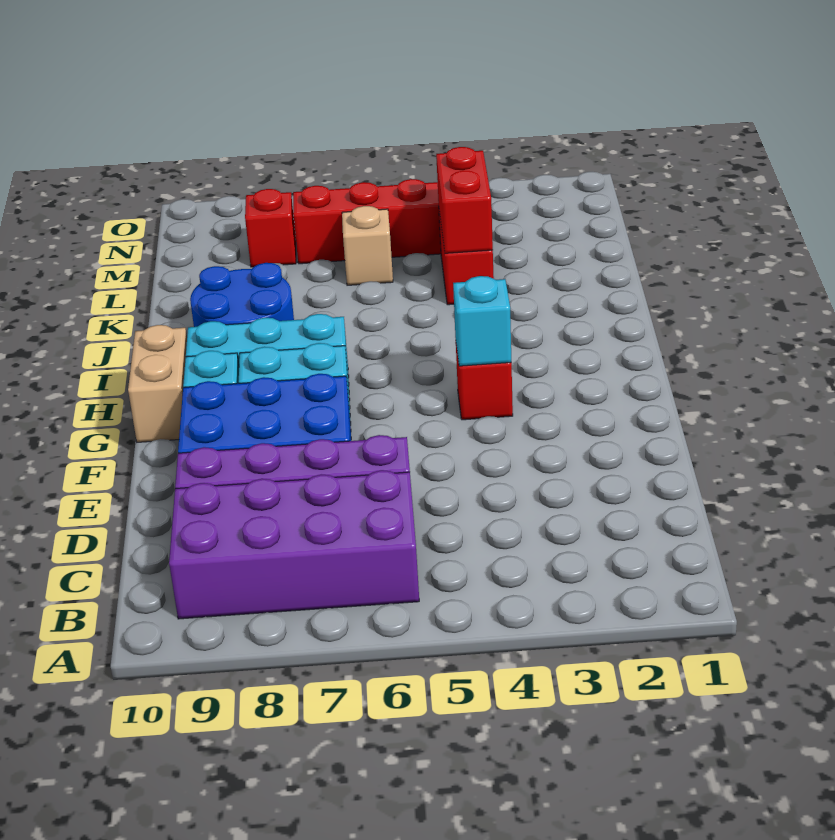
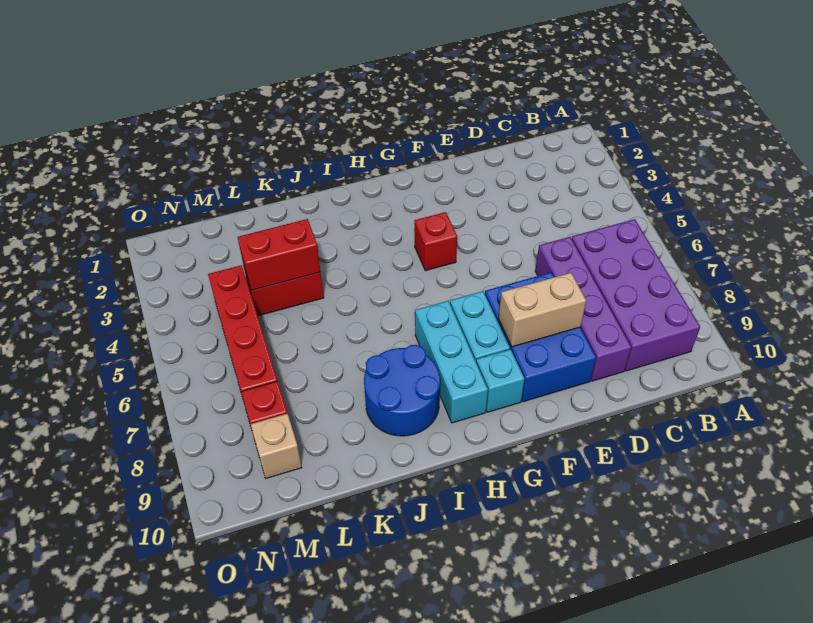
cyan 1x1 brick [453,276,511,366] -> none
tan 1x2 brick [128,325,187,442] -> tan 1x2 brick moved to [498,273,586,347]
tan 1x1 brick [342,206,393,285] -> tan 1x1 brick moved to [251,414,302,478]

